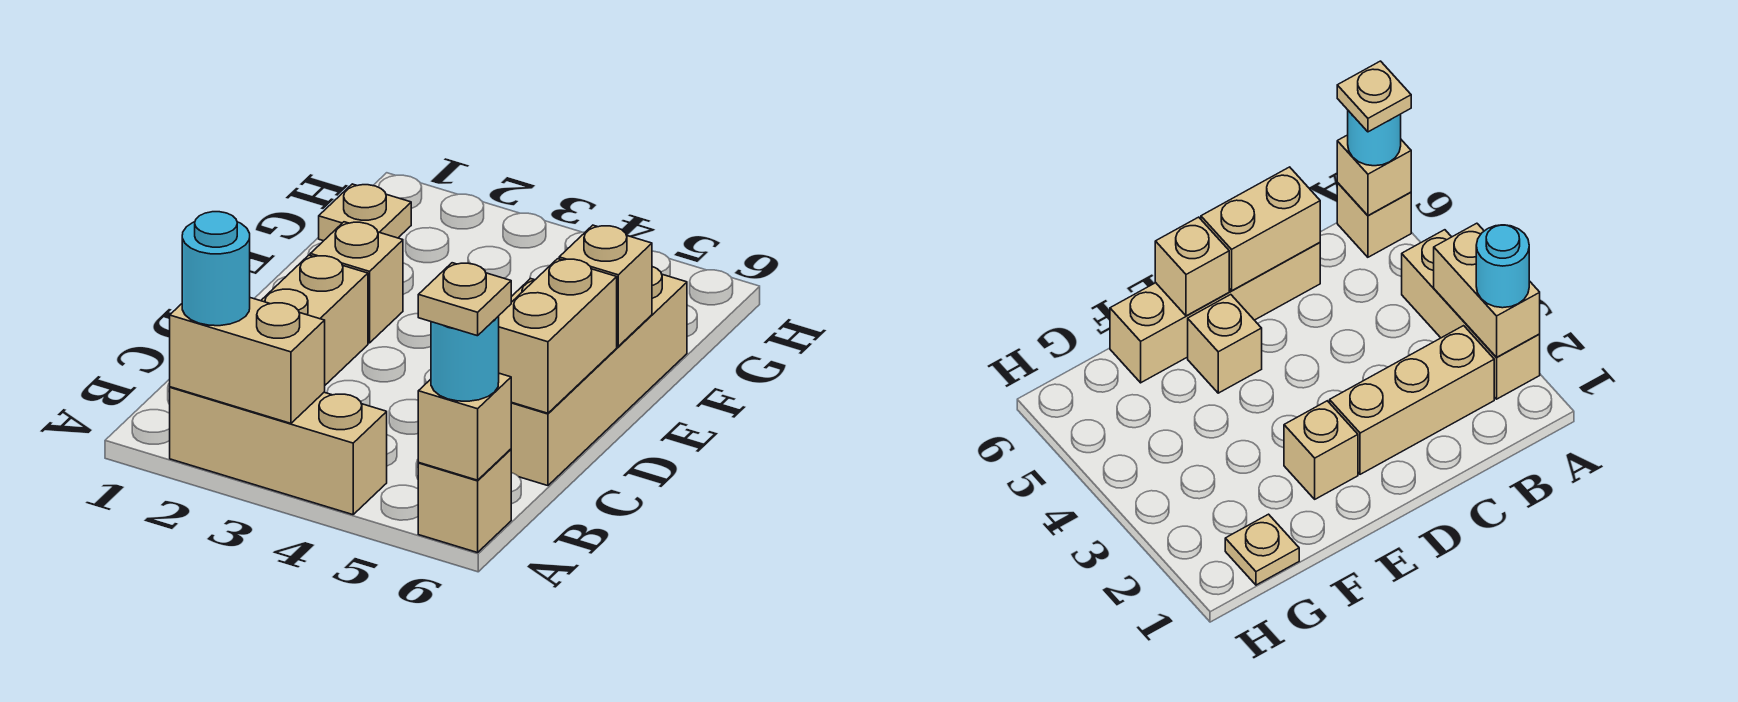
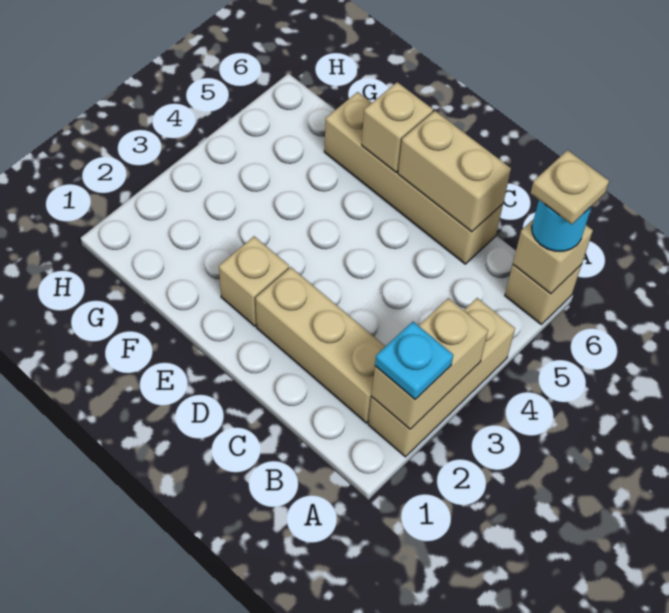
cyan 1x1 round brick [182,212,250,326] -> cyan 1x1 plate [375,322,453,399]
tan 1x1 brick [1188,295,1262,393] -> none
tan 1x1 plate [319,184,411,241] -> none

